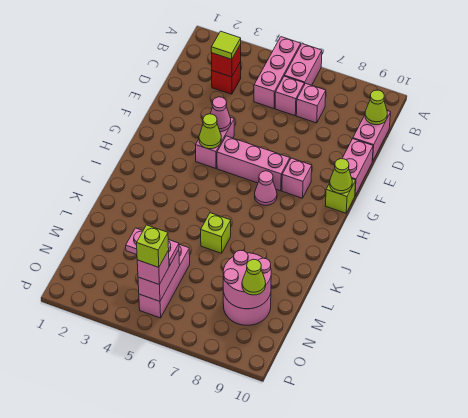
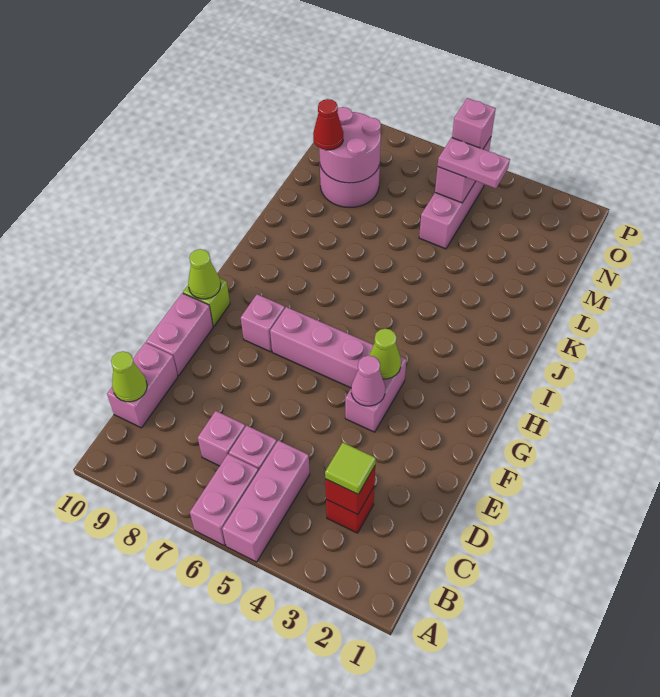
pink 1x1 cone [255,171,277,205] -> none
lime 1x1 brick [201,213,231,253] -> none
none -> red 1x1 cone [313,99,343,150]
lime 1x1 cone [242,259,266,295] -> none
lime 1x1 brick [137,225,169,267] -> none

